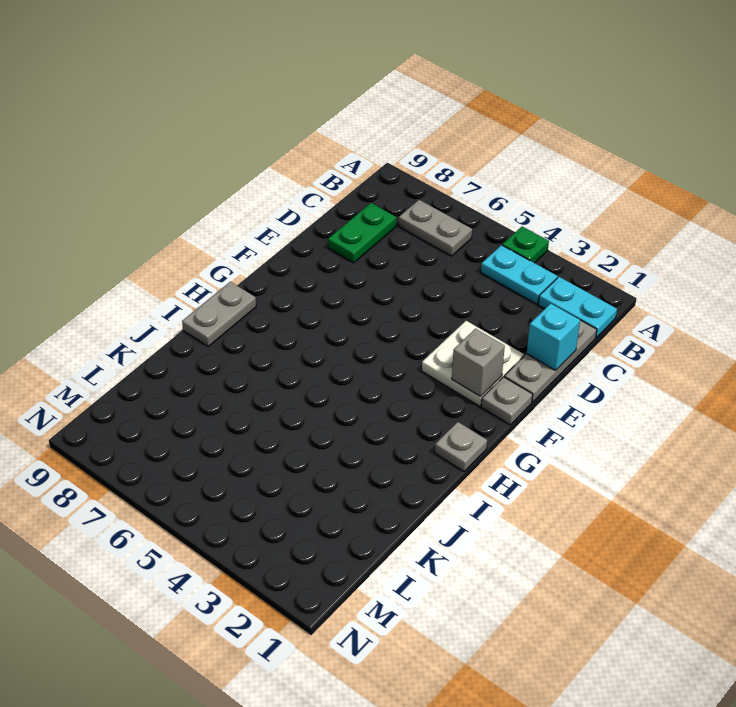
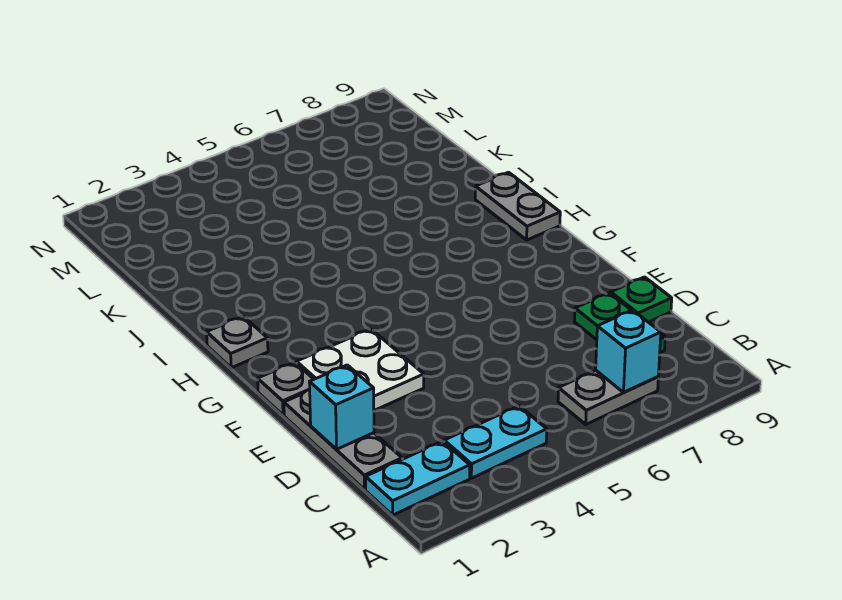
green 1x1 plate [502,226,549,263] -> green 1x1 plate moved to [611,277,672,322]
none -> cyan 1x1 brick [596,310,661,392]
grey 1x1 brick [452,329,505,397] -> none

